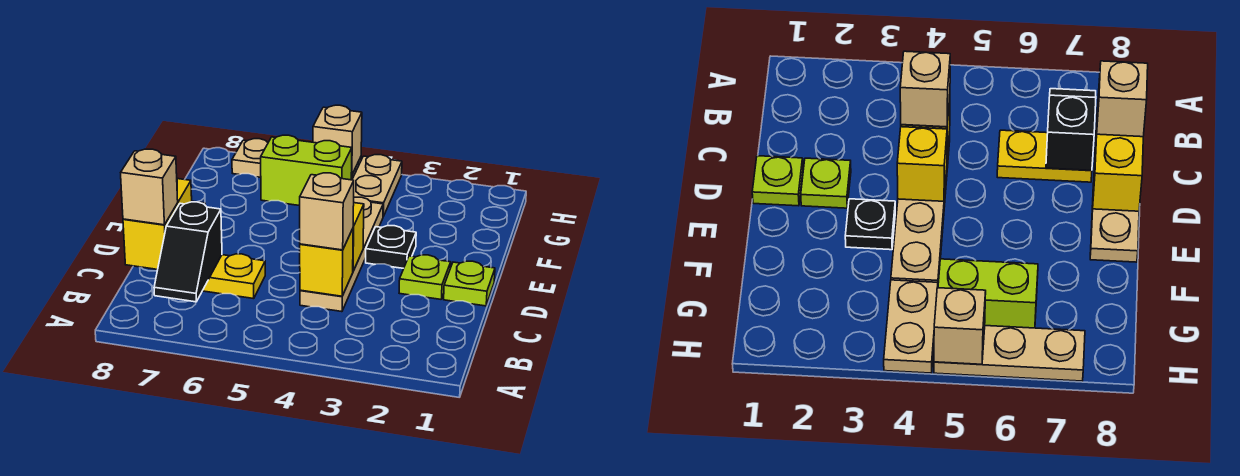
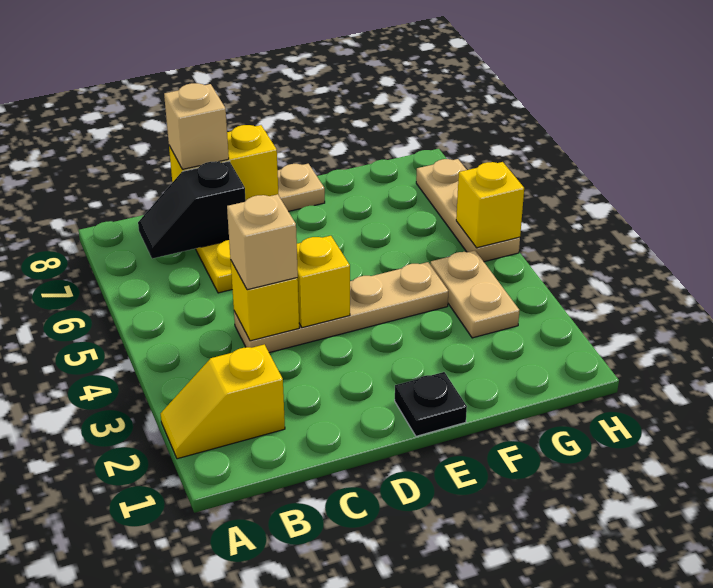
none -> yellow 1x2 slope [160,344,285,459]
lime 1x1 plate [444,261,495,306] -> none
lime 1x1 plate [399,255,451,299] -> none
black 1x1 plate [366,226,416,268] -> black 1x1 plate moved to [395,372,467,436]
tan 1x2 plate [352,155,402,216] -> tan 1x2 plate turned to [430,250,519,338]
lime 1x2 brick [261,135,352,206] -> none
tan 1x1 brick [313,105,362,175] -> yellow 1x1 brick [456,162,524,248]

